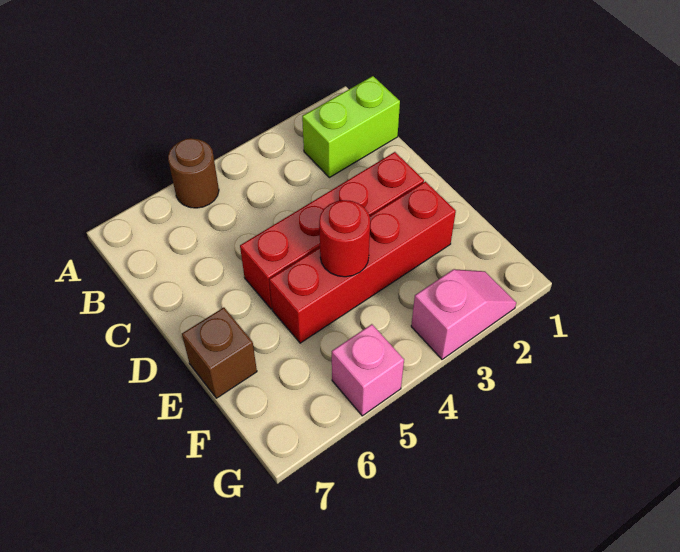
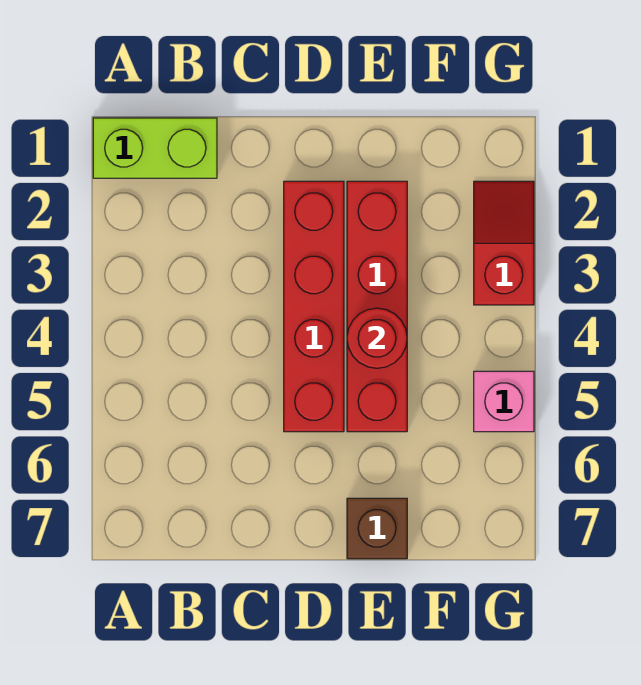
brown 1x1 round brick [168,138,219,208] -> none
lime 1x2 brick [302,76,400,178] -> lime 1x2 brick turned to [93,118,217,178]
pink 1x2 slope [411,269,516,359] -> red 1x2 slope [474,181,534,305]

